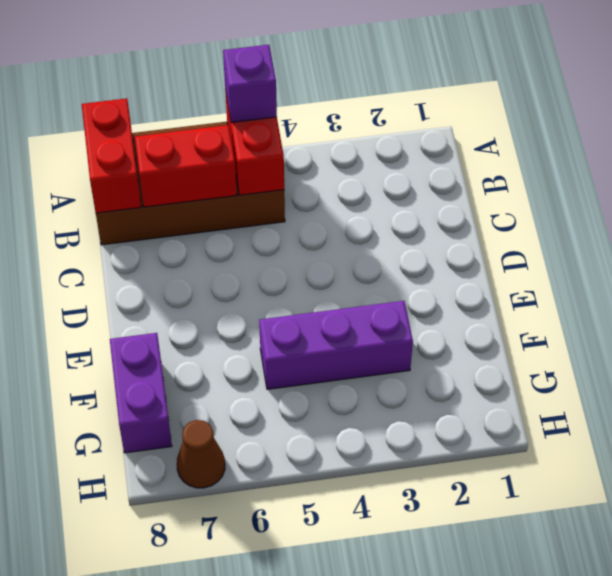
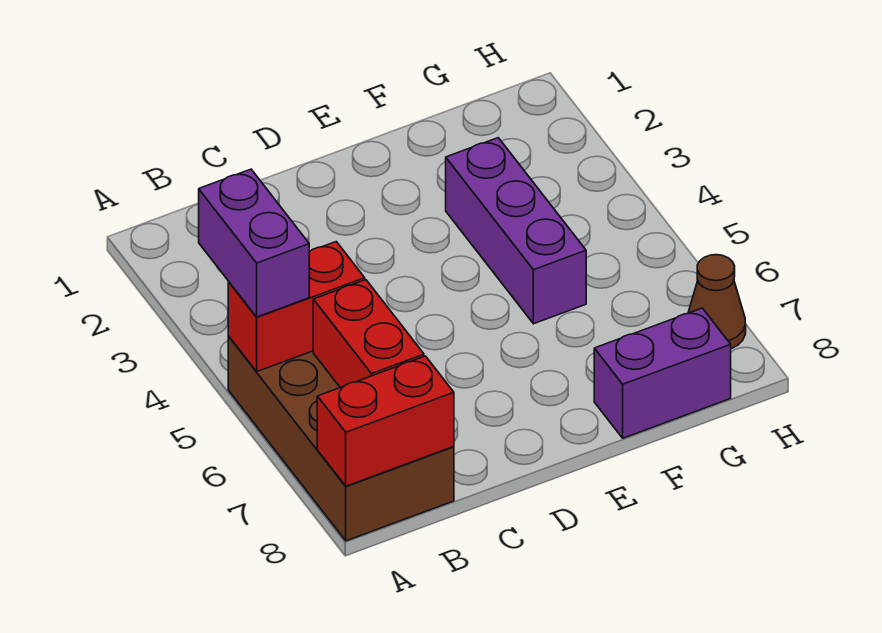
purple 1x1 brick [223,45,277,122] -> purple 1x2 brick [199,169,310,317]

